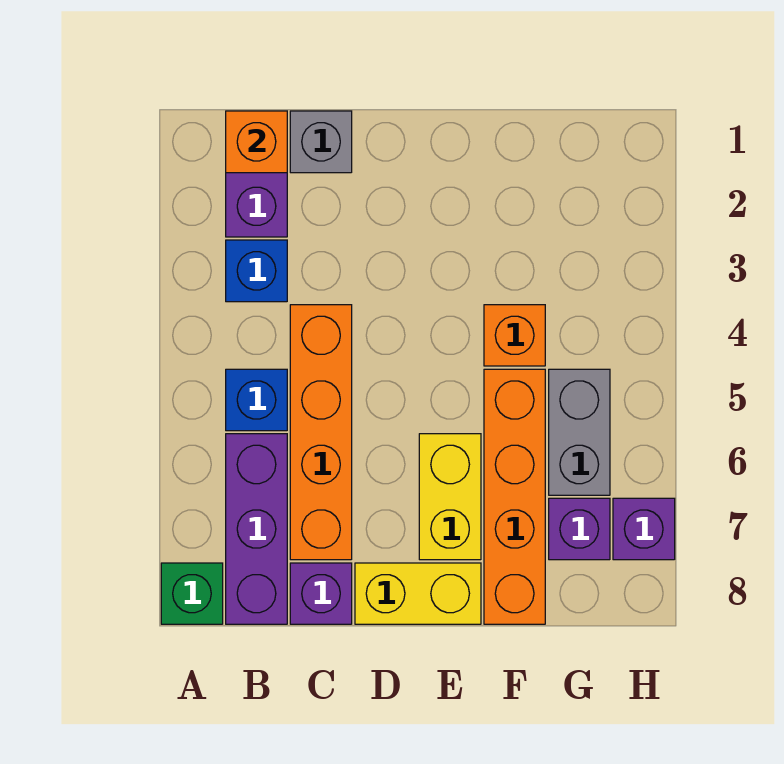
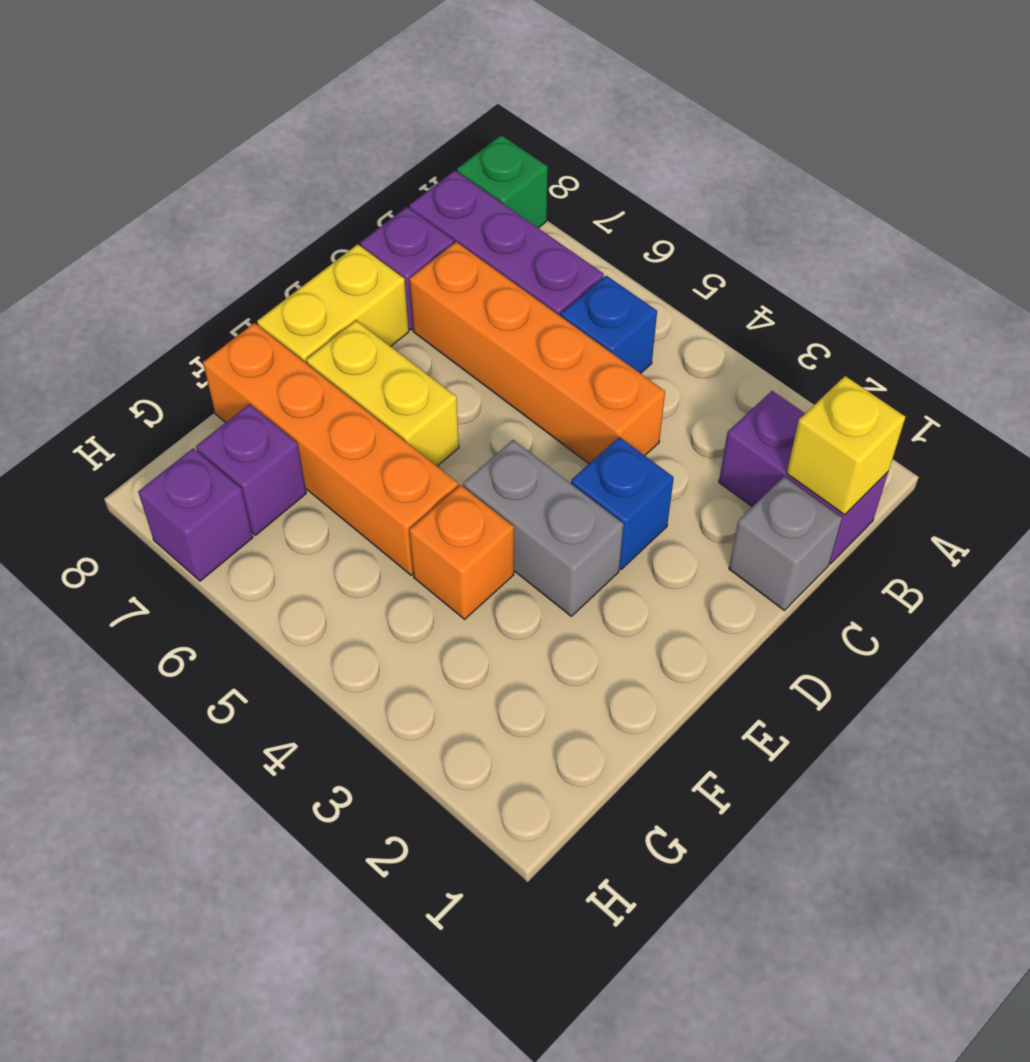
orange 1x1 brick [226,111,287,173] -> yellow 1x1 brick [787,376,905,515]
blue 1x1 brick [226,240,287,302] -> blue 1x1 brick moved to [571,437,674,569]
grey 1x2 brick [549,369,610,495] -> grey 1x2 brick moved to [463,440,623,616]

